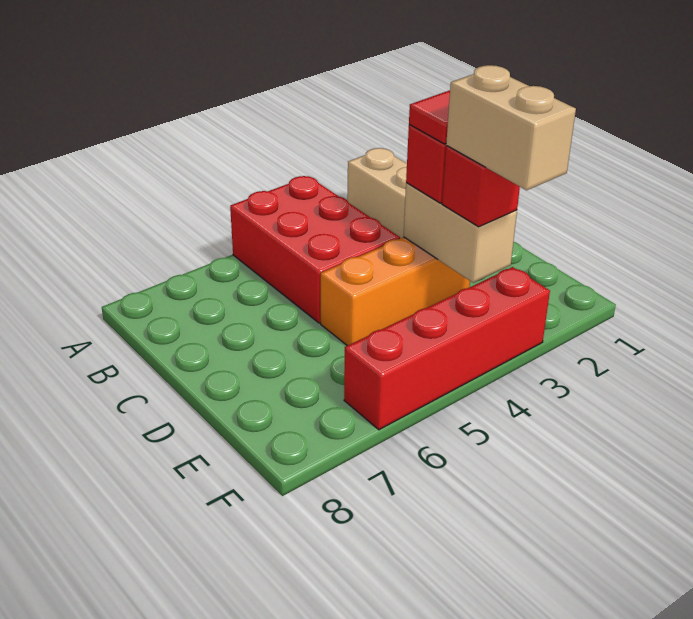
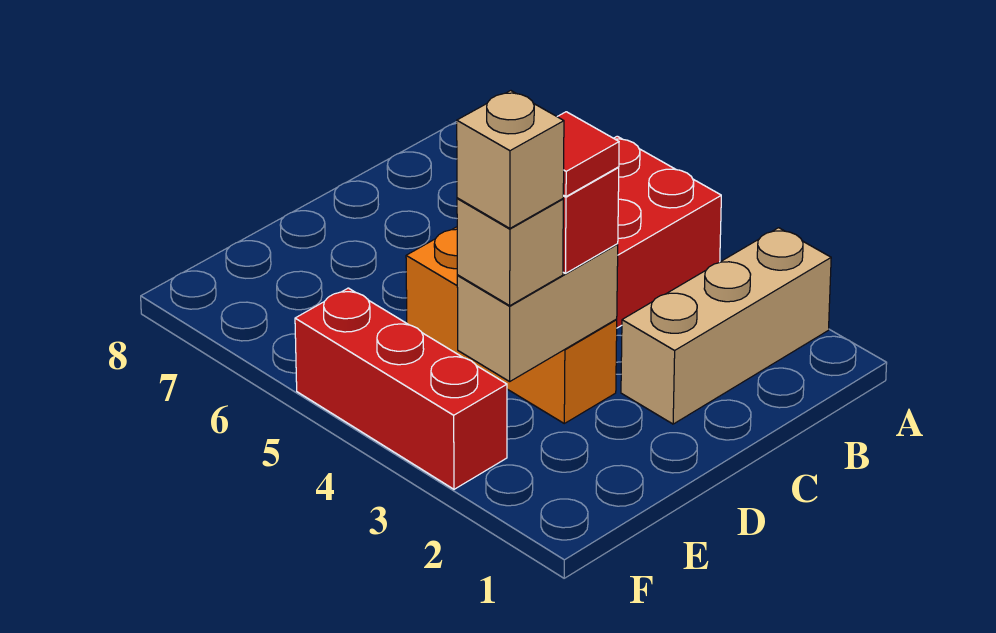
red 1x1 brick [442,146,520,227] -> tan 1x1 brick [457,198,563,306]
tan 1x2 brick [446,65,576,190] -> tan 1x1 brick [457,91,564,228]
red 1x4 brick [344,267,550,430] -> red 1x3 brick [295,288,507,489]

